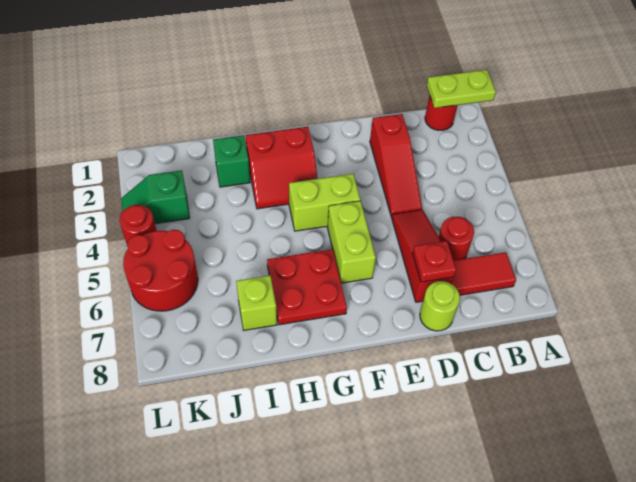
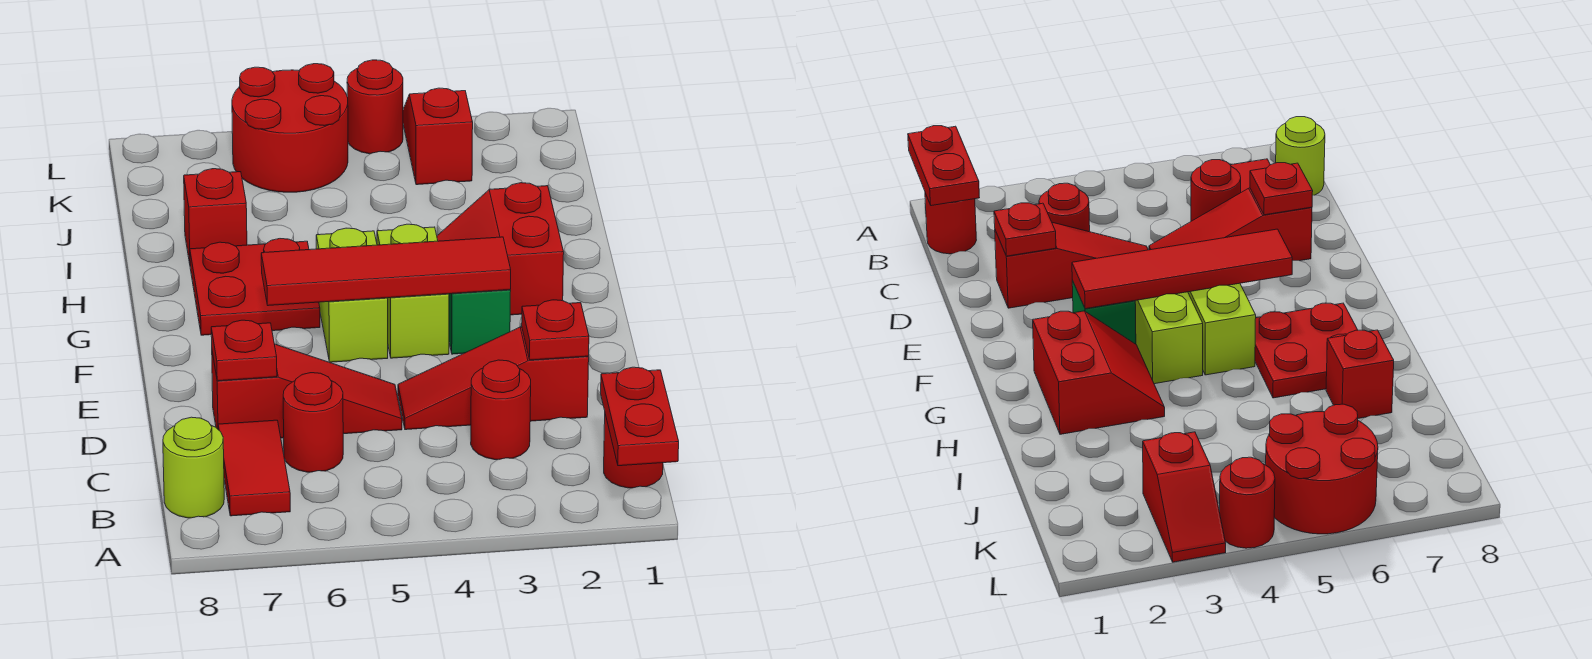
lime 1x2 plate [427,70,496,108] -> red 1x2 plate [601,367,679,466]
none -> red 1x1 round brick [471,360,531,460]
none -> red 1x1 plate [522,300,589,360]
lime 1x1 round brick [420,281,460,331] -> lime 1x1 round brick moved to [163,417,224,518]
none -> red 1x4 tile [261,237,511,306]
lime 1x2 brick [327,201,376,283] -> lime 1x2 brick turned to [316,228,388,362]
green 1x1 brick [213,135,250,187] -> green 1x1 brick moved to [449,290,511,354]
lime 1x1 brick [236,276,277,330] -> red 1x1 brick [184,169,247,263]
green 1x2 slope [121,170,190,224] -> red 1x2 slope [403,88,473,185]

